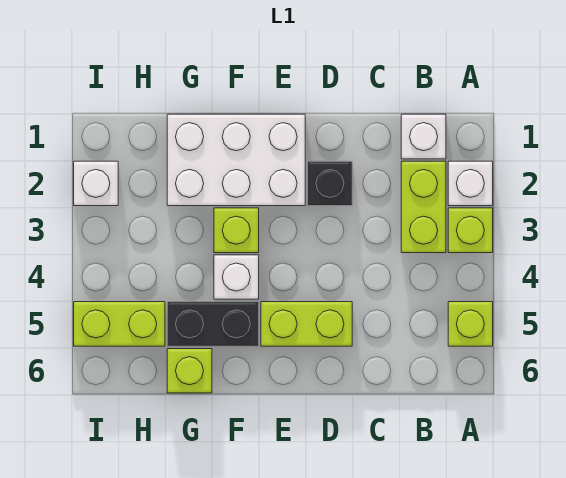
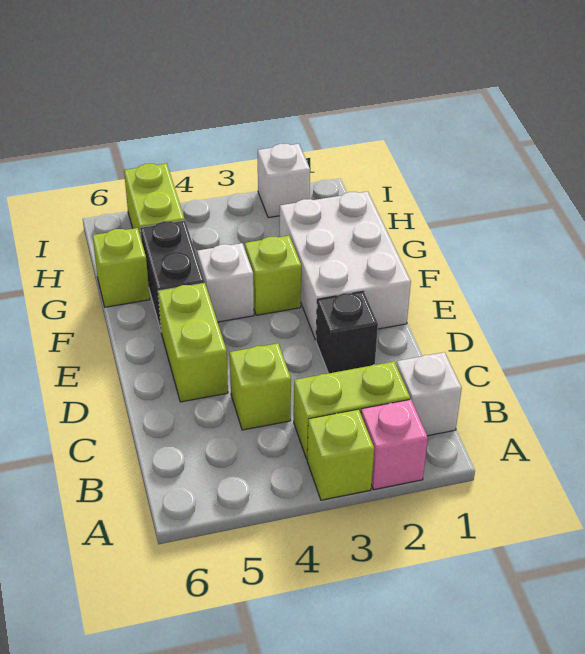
white 1x1 brick [448,161,493,206] -> pink 1x1 brick [361,399,428,490]
lime 1x1 brick [448,302,493,346] -> lime 1x1 brick moved to [230,343,291,430]

